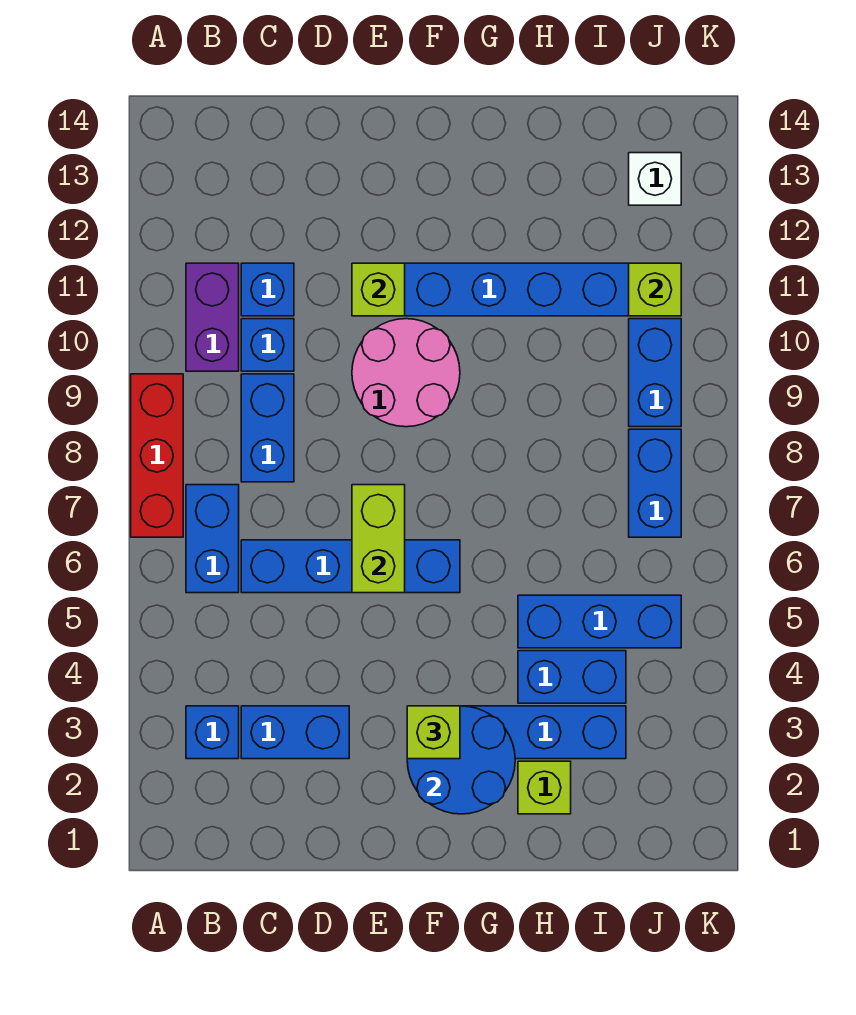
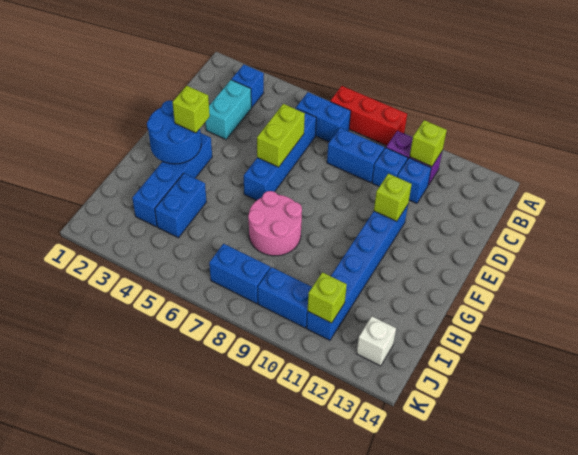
blue 1x2 brick [241,706,349,759] -> cyan 1x2 brick [206,80,251,139]
lime 1x2 brick [352,485,405,593] -> lime 1x2 brick turned to [257,104,305,167]
pink 2x2 round brick [352,319,460,427] -> pink 2x2 round brick moved to [248,191,302,256]
lime 1x1 brick [518,761,571,814] -> lime 1x1 brick moved to [410,120,447,167]
blue 1x3 brick [518,595,681,648] -> none

